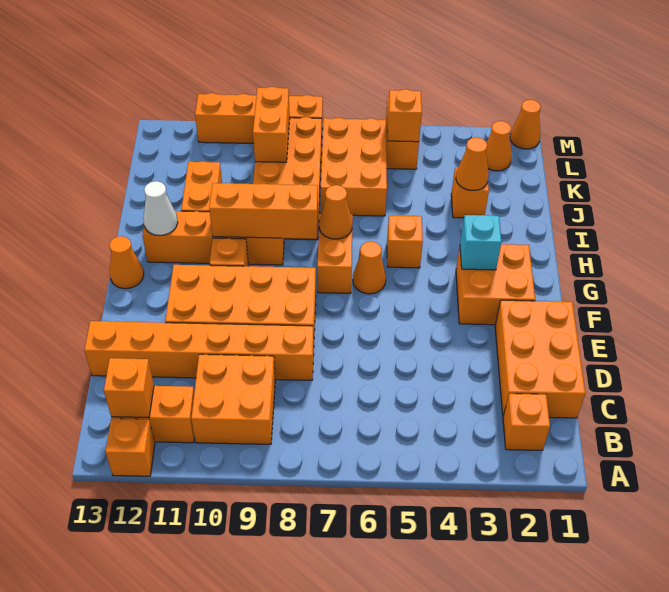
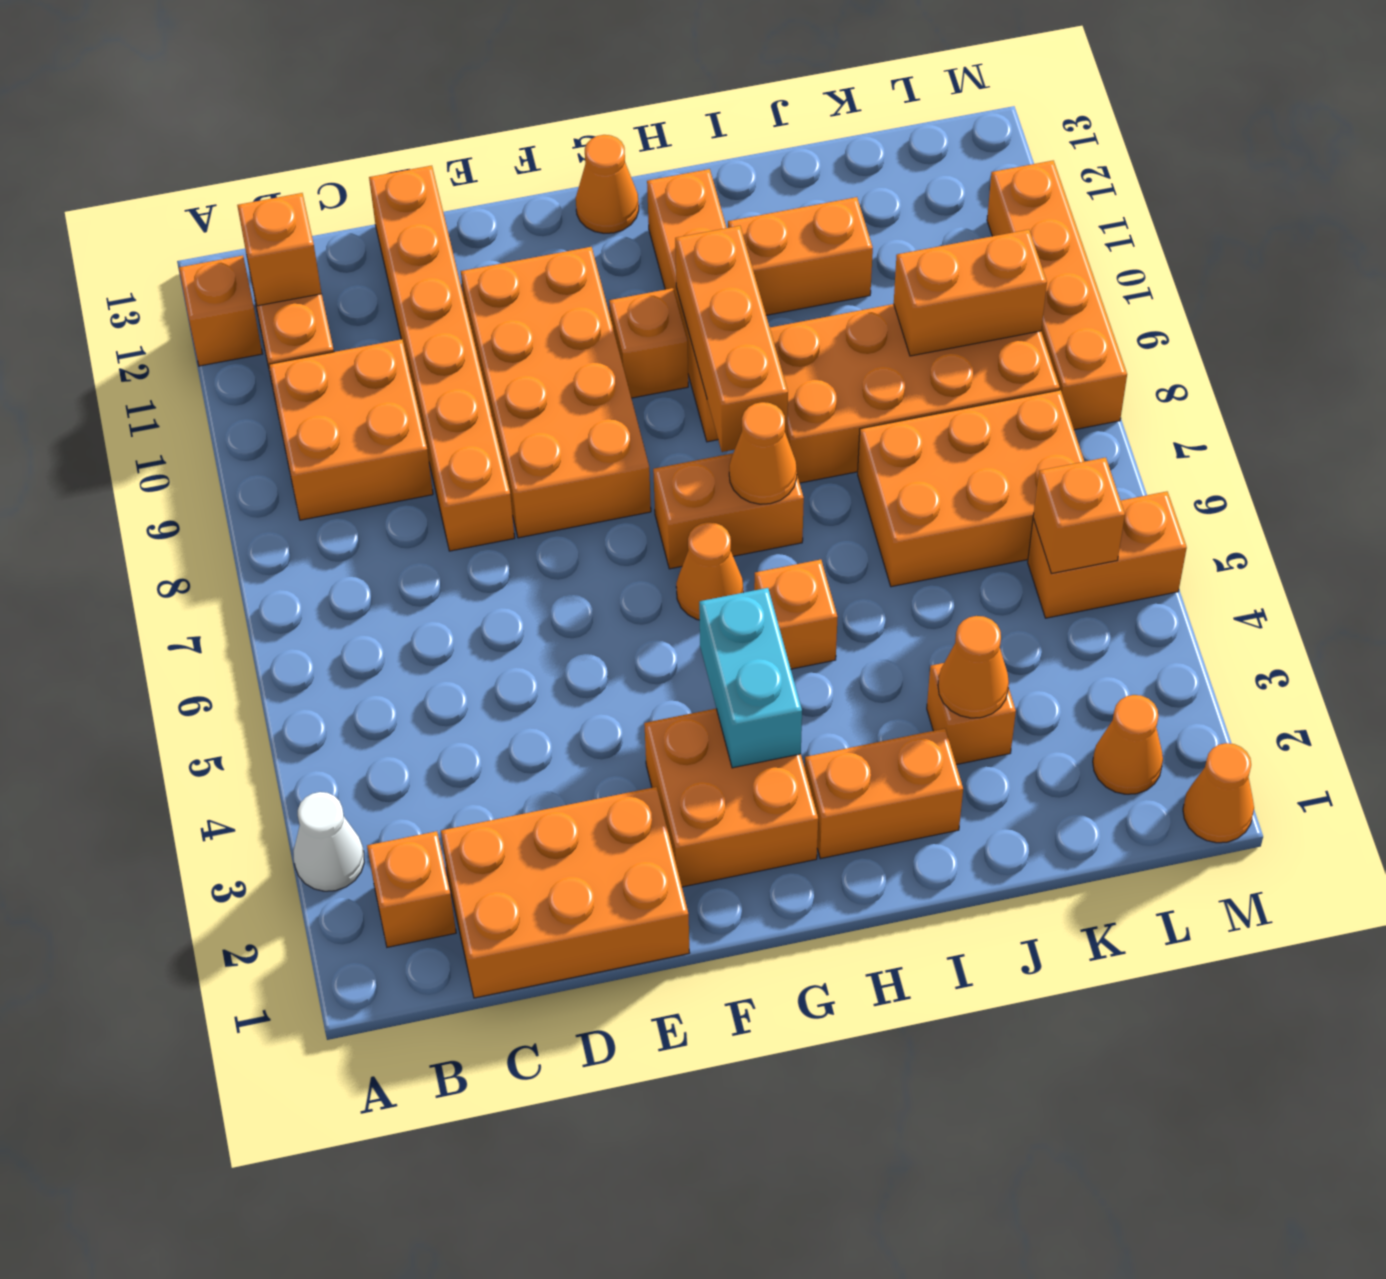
cyan 1x1 brick [460,215,502,270] -> cyan 1x2 brick [699,588,802,768]
none -> orange 1x2 brick [805,729,963,859]
white 1x1 cone [143,181,178,235] -> white 1x1 cone moved to [294,792,364,891]

